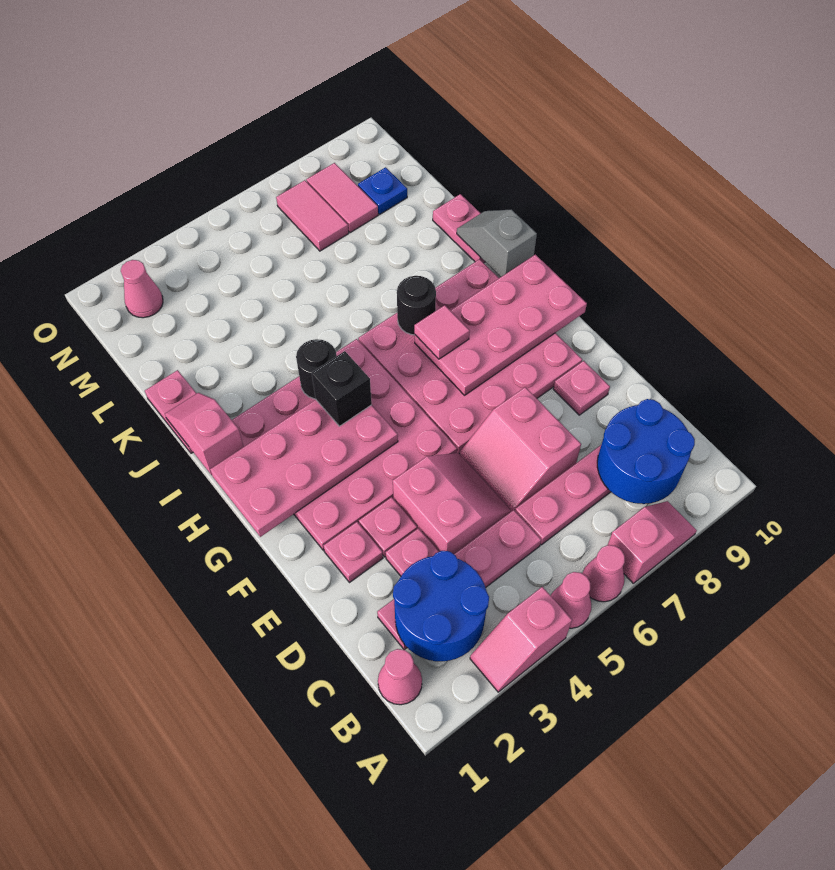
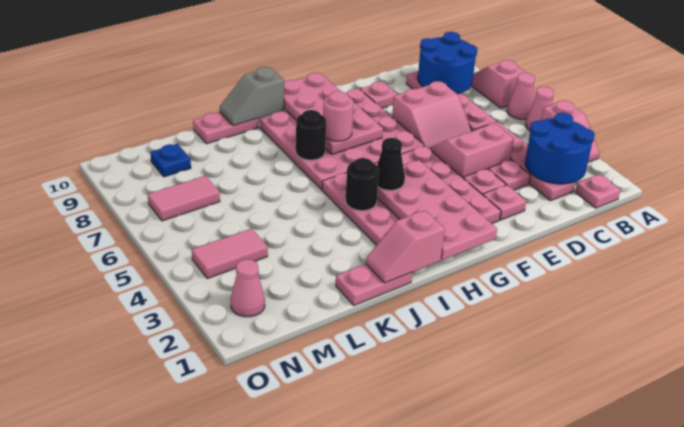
pink 1x1 cone [378,649,422,705] -> pink 1x1 plate [575,174,620,208]
black 1x1 brick [312,351,372,426] -> black 1x1 cone [377,138,405,190]
pink 1x1 tile [414,305,470,359] -> pink 1x1 round brick [323,91,354,141]
pink 1x2 tile [306,163,378,233] -> pink 1x2 tile moved to [192,228,268,279]

